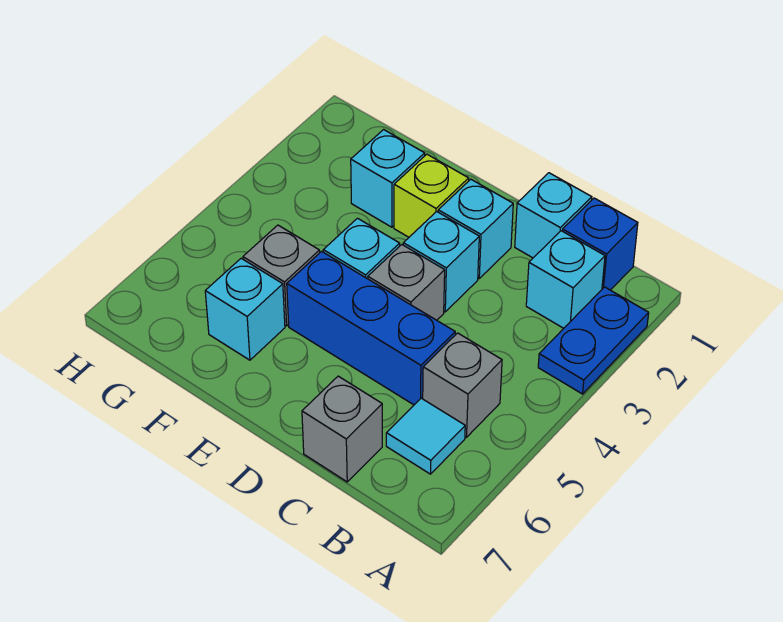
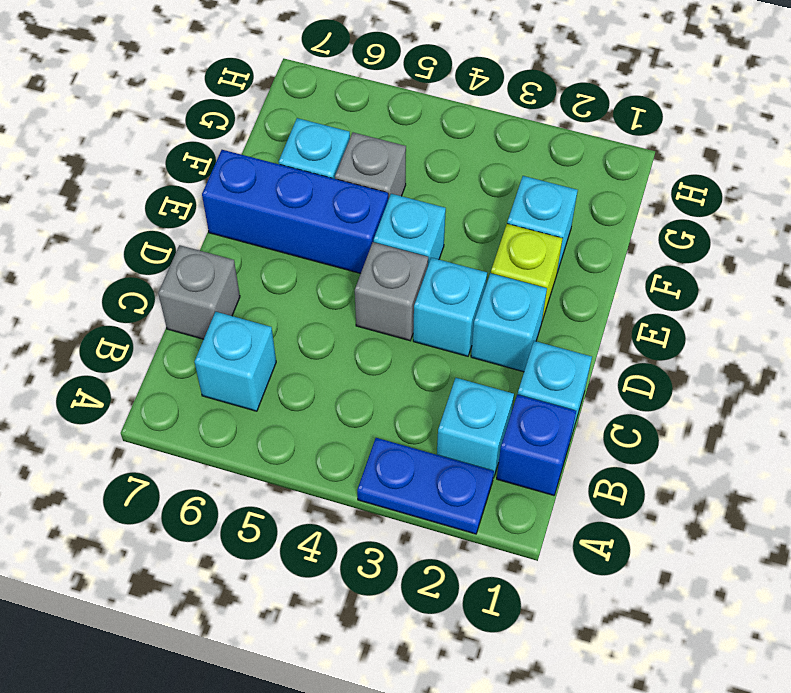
grey 1x1 brick [423,333,502,437] -> none
cyan 1x1 tile [386,398,465,474] -> cyan 1x1 brick [195,312,276,411]
blue 1x3 brick [287,251,455,405] -> blue 1x3 brick turned to [202,150,388,273]

